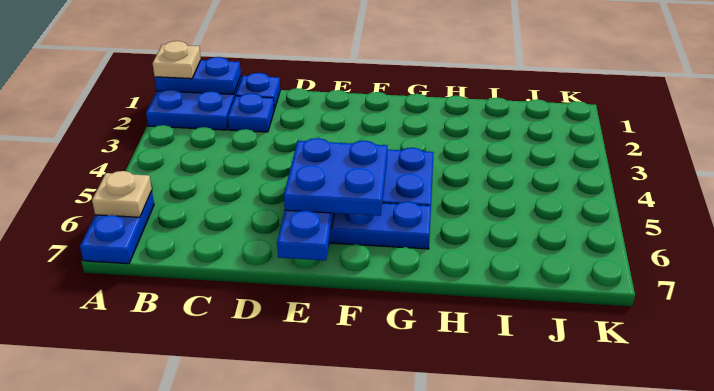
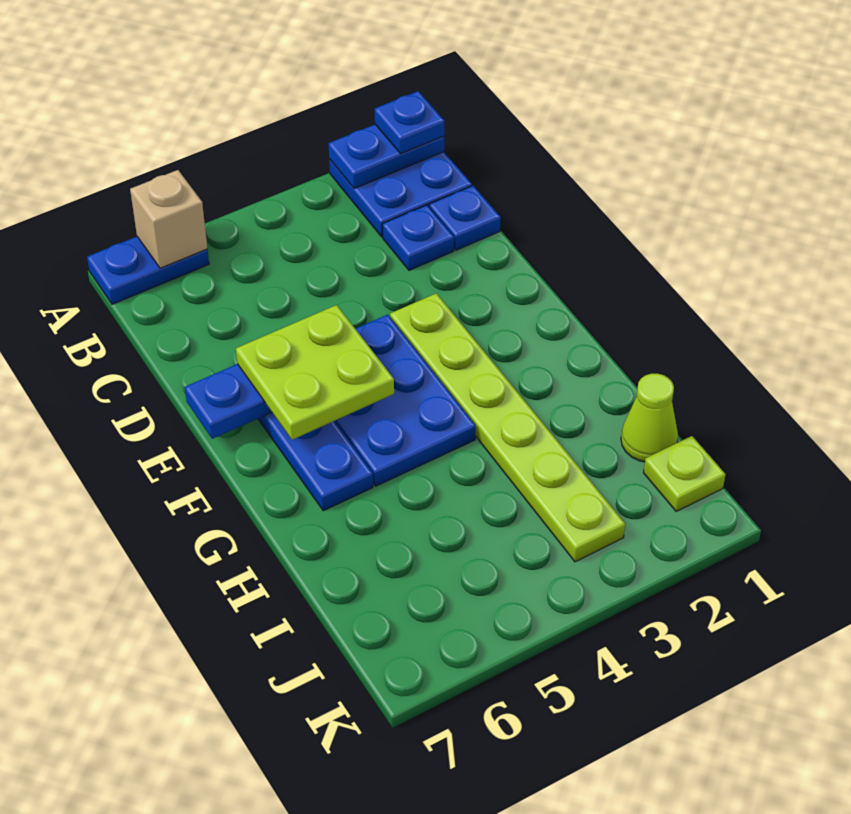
blue 1x2 plate [155,57,241,94] -> blue 1x2 plate turned to [328,125,444,189]
tan 1x1 plate [152,41,201,79] -> blue 1x1 plate [375,91,445,154]
tan 1x1 plate [92,171,152,217] -> tan 1x1 brick [130,170,207,268]
none -> lime 1x6 plate [390,293,625,562]
blue 2x2 plate [284,138,387,216] -> lime 2x2 plate [236,305,394,440]
none -> lime 1x1 cone [621,374,678,462]
none -> lime 1x1 plate [643,436,725,511]

